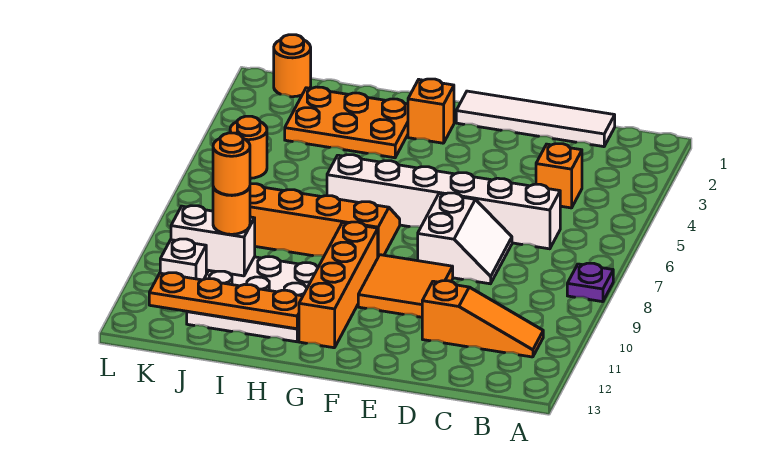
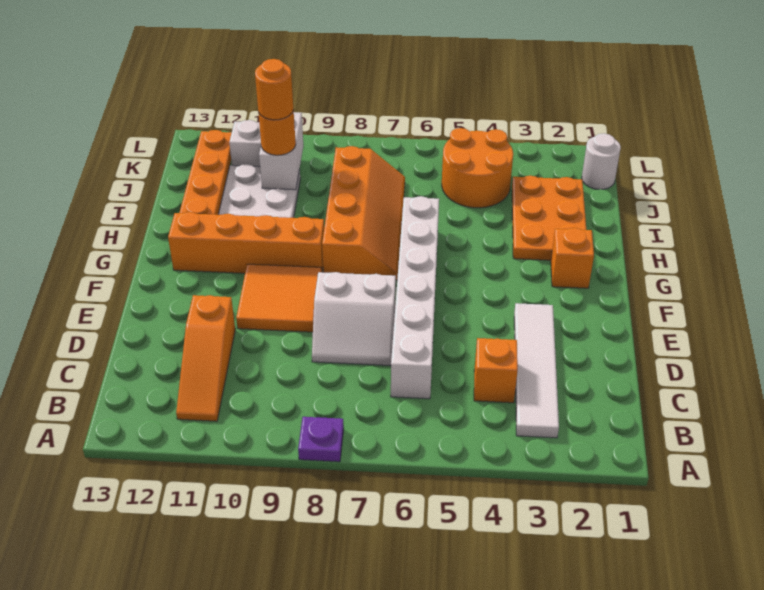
white 1x4 tile [456,91,615,147] -> white 1x4 tile moved to [514,303,559,438]
orange 1x1 round brick [274,35,311,97] -> white 1x1 round brick [582,133,621,189]
orange 1x1 round brick [230,116,267,178] -> orange 2x2 round brick [442,128,513,208]

